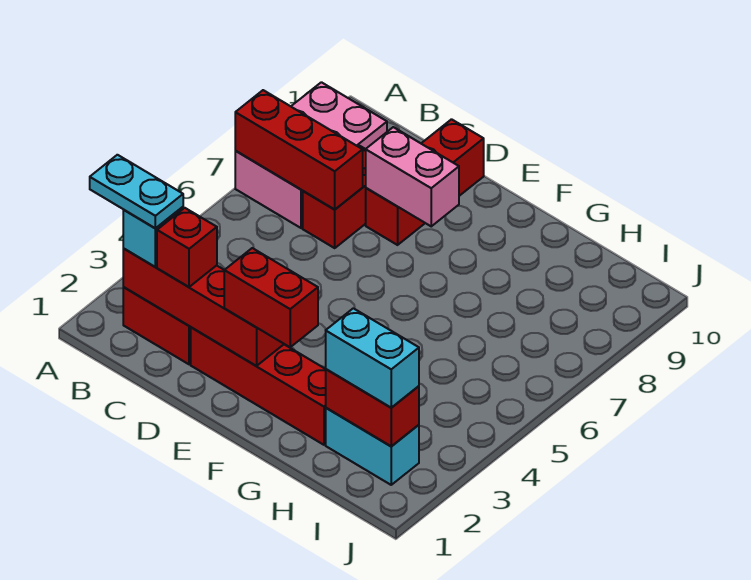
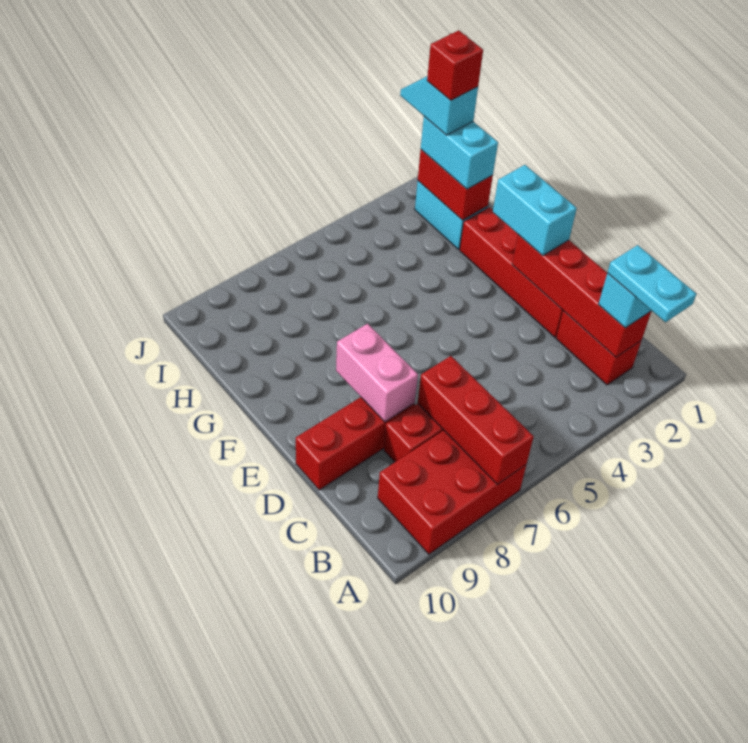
pink 2x3 brick [235,82,387,228] -> red 2x3 brick [378,430,526,554]
red 1x1 brick [157,208,217,287] -> red 1x1 brick moved to [427,30,483,100]
red 1x2 brick [224,248,318,347] -> cyan 1x2 brick [493,165,577,256]
none -> cyan 1x2 slope [400,76,478,135]

